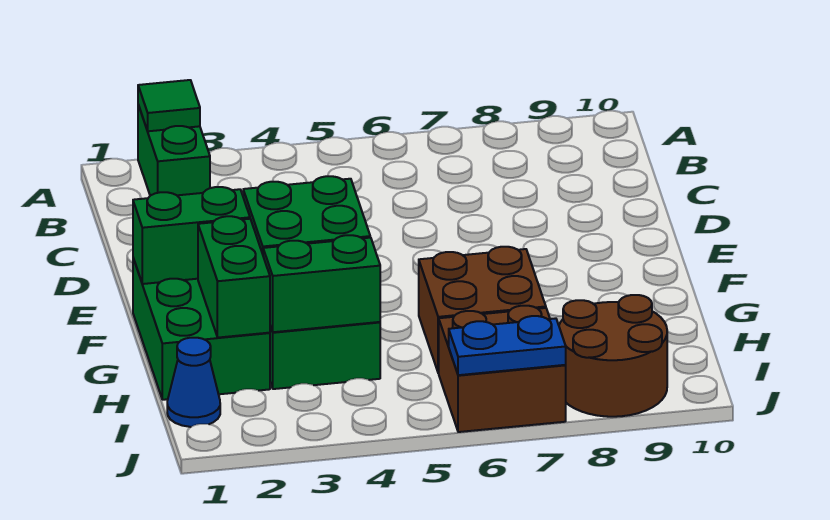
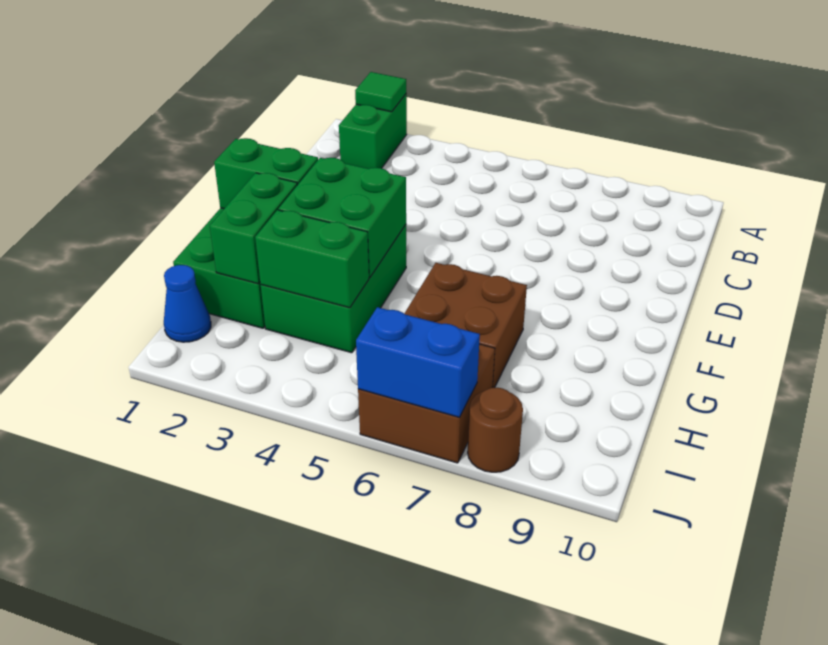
brown 2x2 round brick [559,295,667,417] -> brown 1x1 round brick [468,388,523,472]
blue 1x2 plate [449,316,566,375] -> blue 1x2 brick [356,307,480,417]

